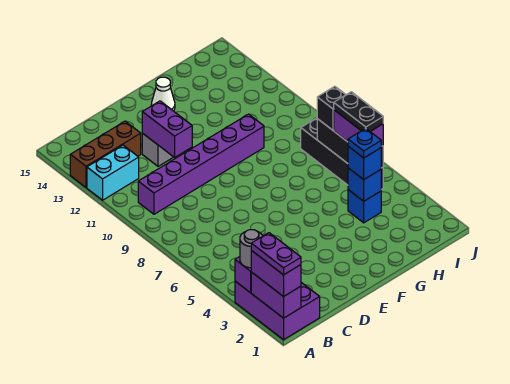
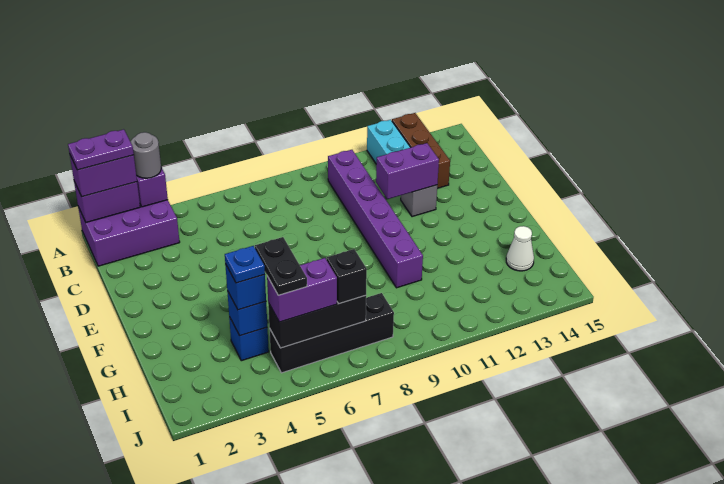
white 1x1 cone [151,77,175,111] -> white 1x1 cone moved to [506,226,534,271]
black 1x2 plate [334,92,383,131] -> black 1x2 plate turned to [255,237,307,295]

